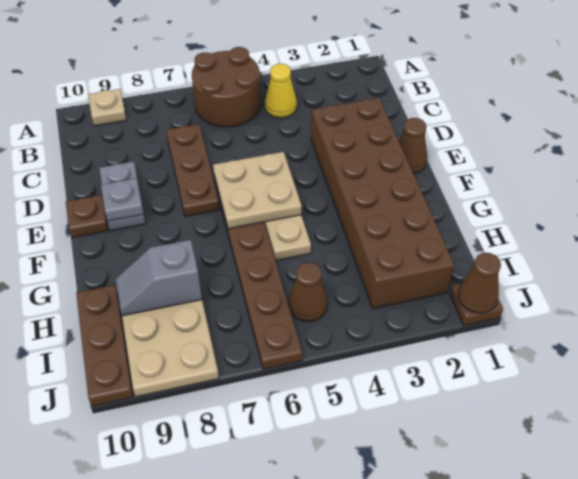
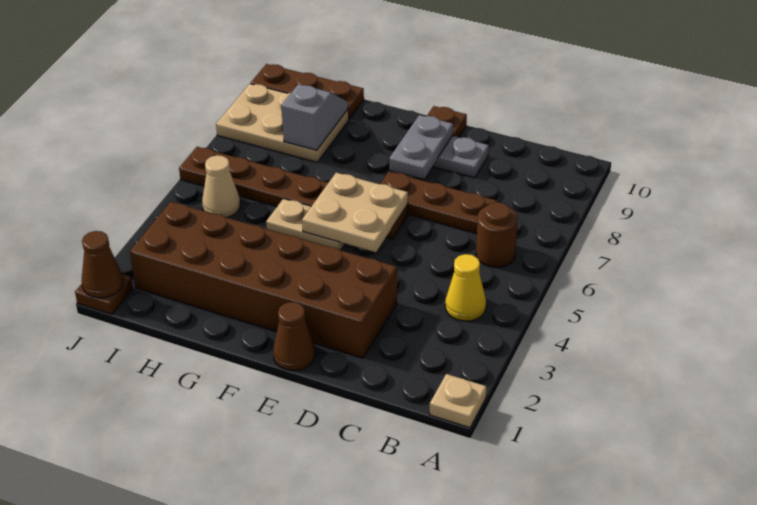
brown 2x2 round brick [192,47,261,127] -> brown 1x1 round brick [476,202,518,267]
tan 1x1 plate [88,89,126,126] -> tan 1x1 plate moved to [430,374,486,428]
grey 1x1 plate [101,178,144,221] -> grey 1x2 plate [389,115,453,179]
brown 1x1 cone [289,262,327,322] -> tan 1x1 cone [202,155,240,217]

